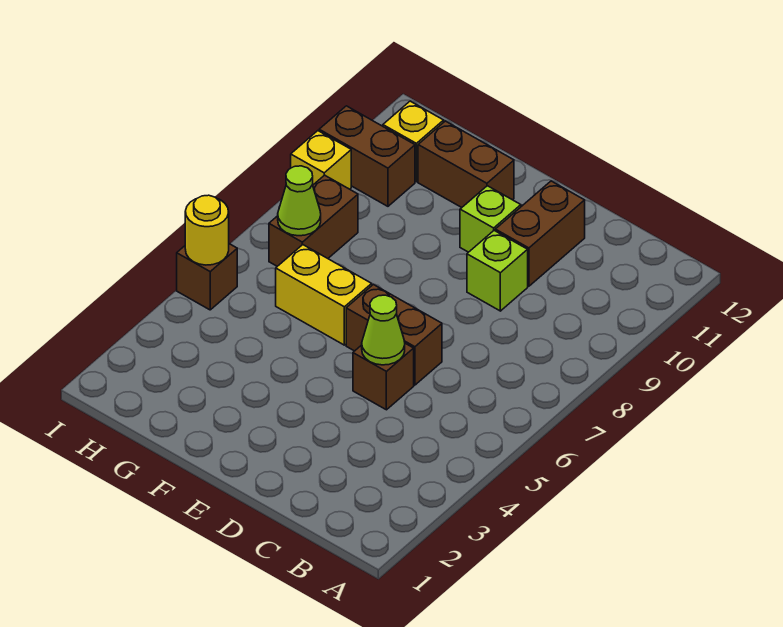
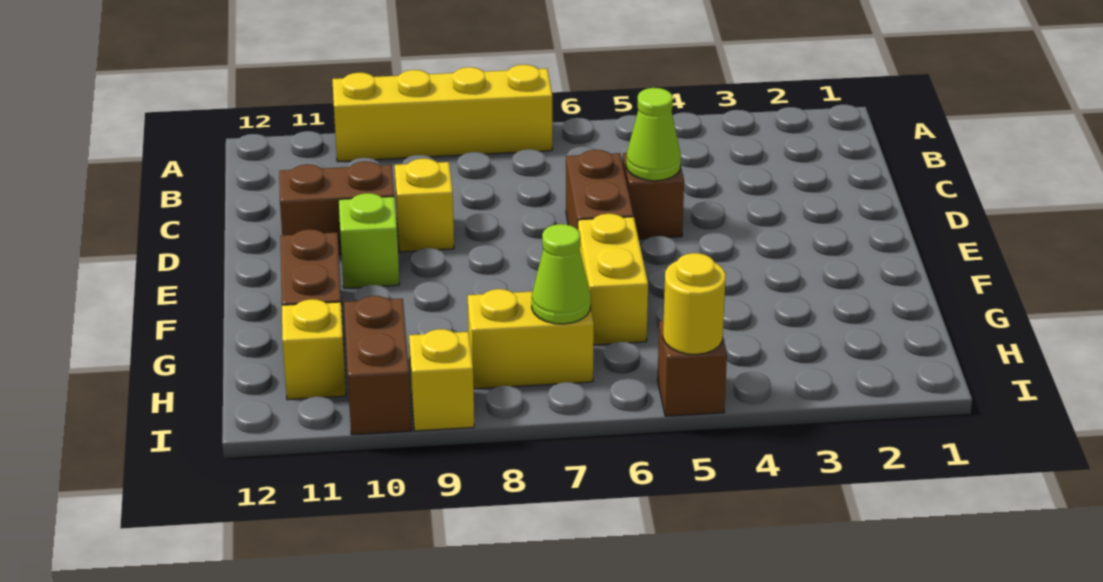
none -> yellow 1x4 brick [332,65,552,162]
lime 1x1 brick [467,231,528,311] -> yellow 1x1 brick [395,159,454,252]
brown 1x2 brick [269,175,358,266] -> yellow 1x2 brick [468,289,594,389]

